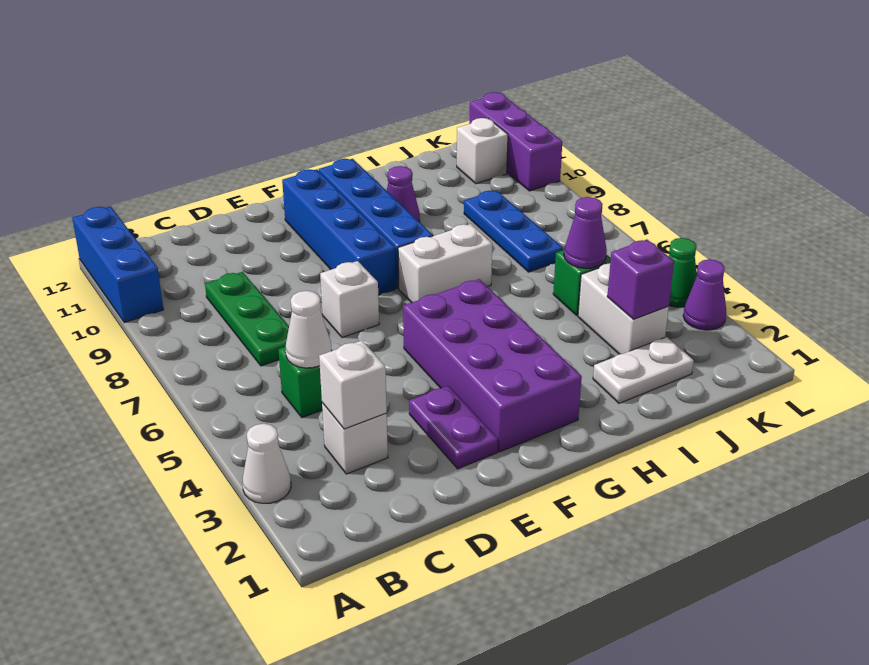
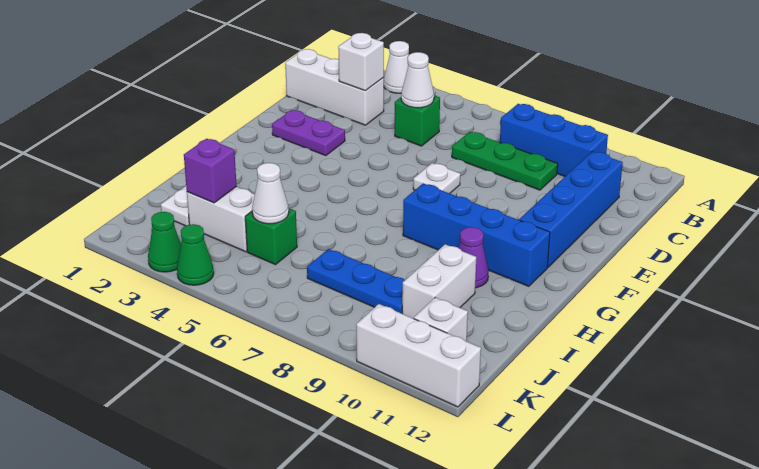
blue 1x3 brick [72,206,163,323] -> blue 1x3 brick moved to [500,104,608,177]
white 1x1 brick [322,403,388,474] -> white 1x3 brick [285,49,384,125]
white 1x1 brick [320,261,379,338] -> white 1x1 plate [413,163,460,193]
purple 2x4 brick [403,279,582,452] -> none
blue 1x4 brick [282,169,396,295] -> blue 1x4 brick turned to [519,151,623,267]
white 1x2 brick [398,224,492,303] -> white 1x2 brick moved to [402,244,476,318]
purple 1x1 cone [564,197,607,268] -> white 1x1 cone [252,163,289,224]
purple 1x1 cone [683,259,726,330] -> green 1x1 cone [148,212,181,272]
purple 1x3 brick [469,92,562,191] -> white 1x3 brick [356,304,481,407]

